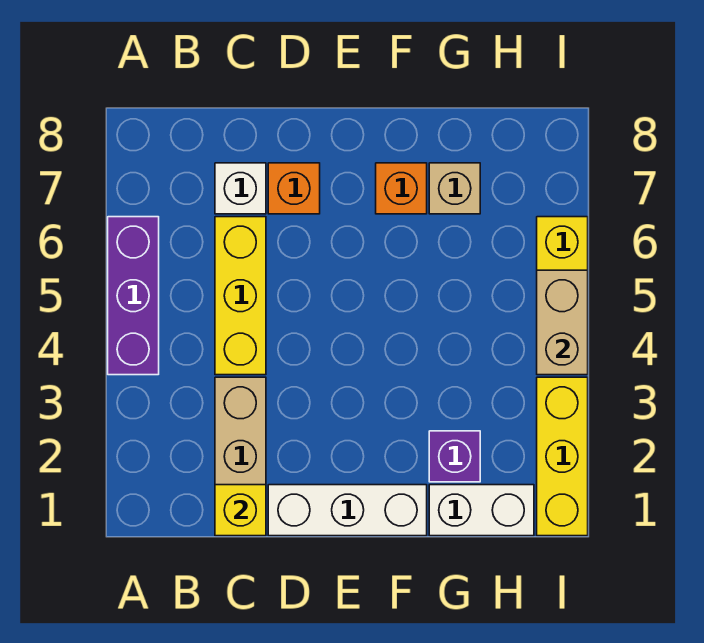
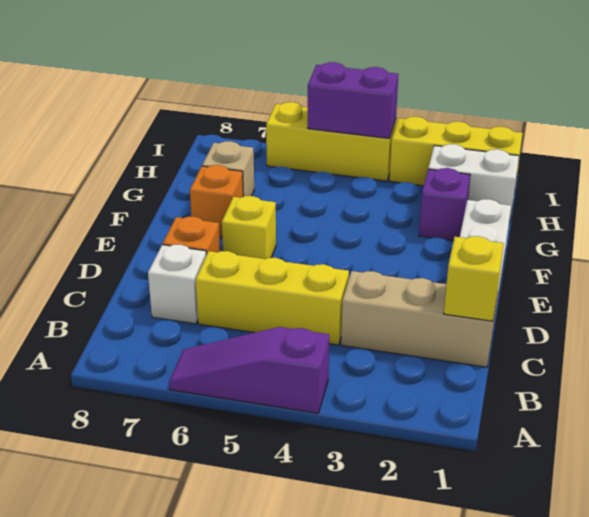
purple 1x3 brick [108,217,159,375] -> purple 1x3 slope [169,327,329,413]
none -> yellow 1x1 brick [222,196,276,259]
white 1x2 brick [429,485,534,536] -> white 1x2 brick turned to [428,144,519,222]
tan 1x2 brick [537,270,588,375] -> purple 1x2 brick [308,62,398,139]

